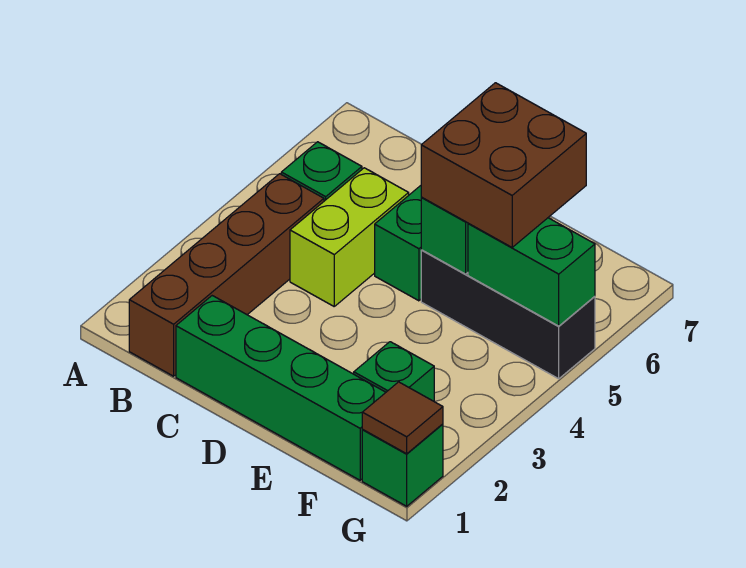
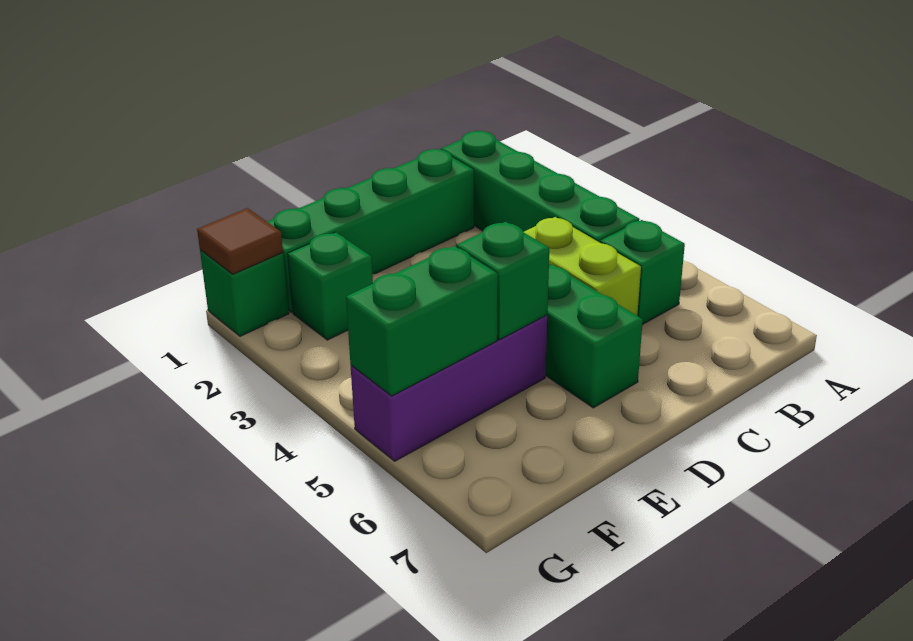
brown 1x4 brick [129,174,324,376] -> green 1x4 brick [441,131,639,242]
black 1x3 brick [421,250,595,379] -> purple 1x3 brick [351,315,547,461]
brown 2x2 brick [421,83,586,247] -> none

